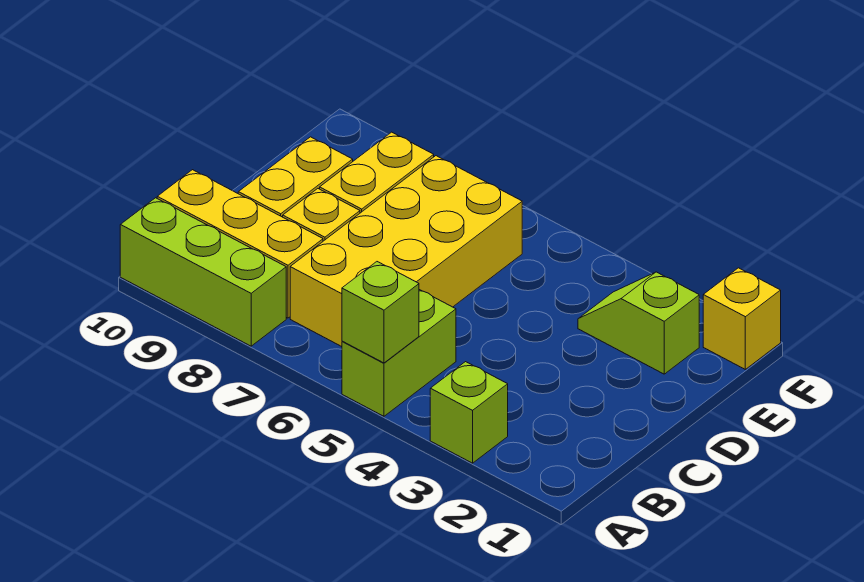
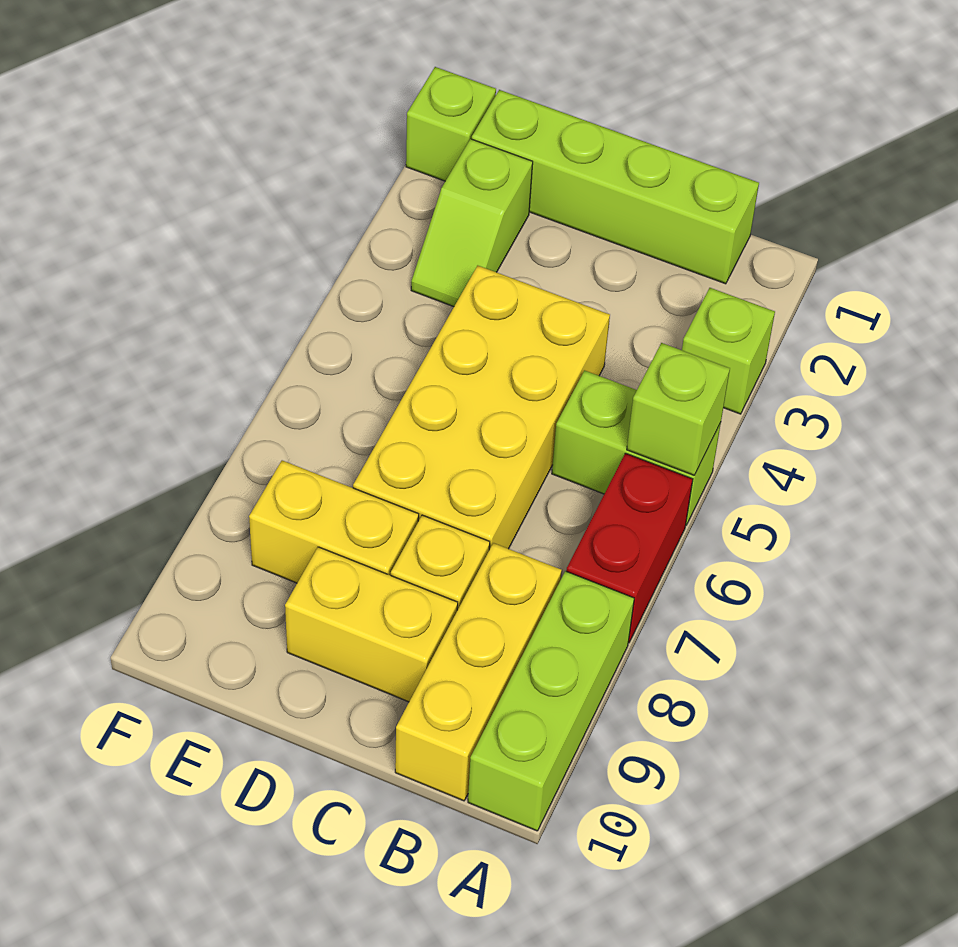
none -> red 1x2 brick [566,453,693,643]
none -> lime 1x4 brick [472,90,759,284]
yellow 2x4 brick [290,156,522,347] -> yellow 2x4 brick turned to [353,266,610,550]
yellow 1x1 brick [703,268,781,369] -> lime 1x1 brick [406,67,496,181]

